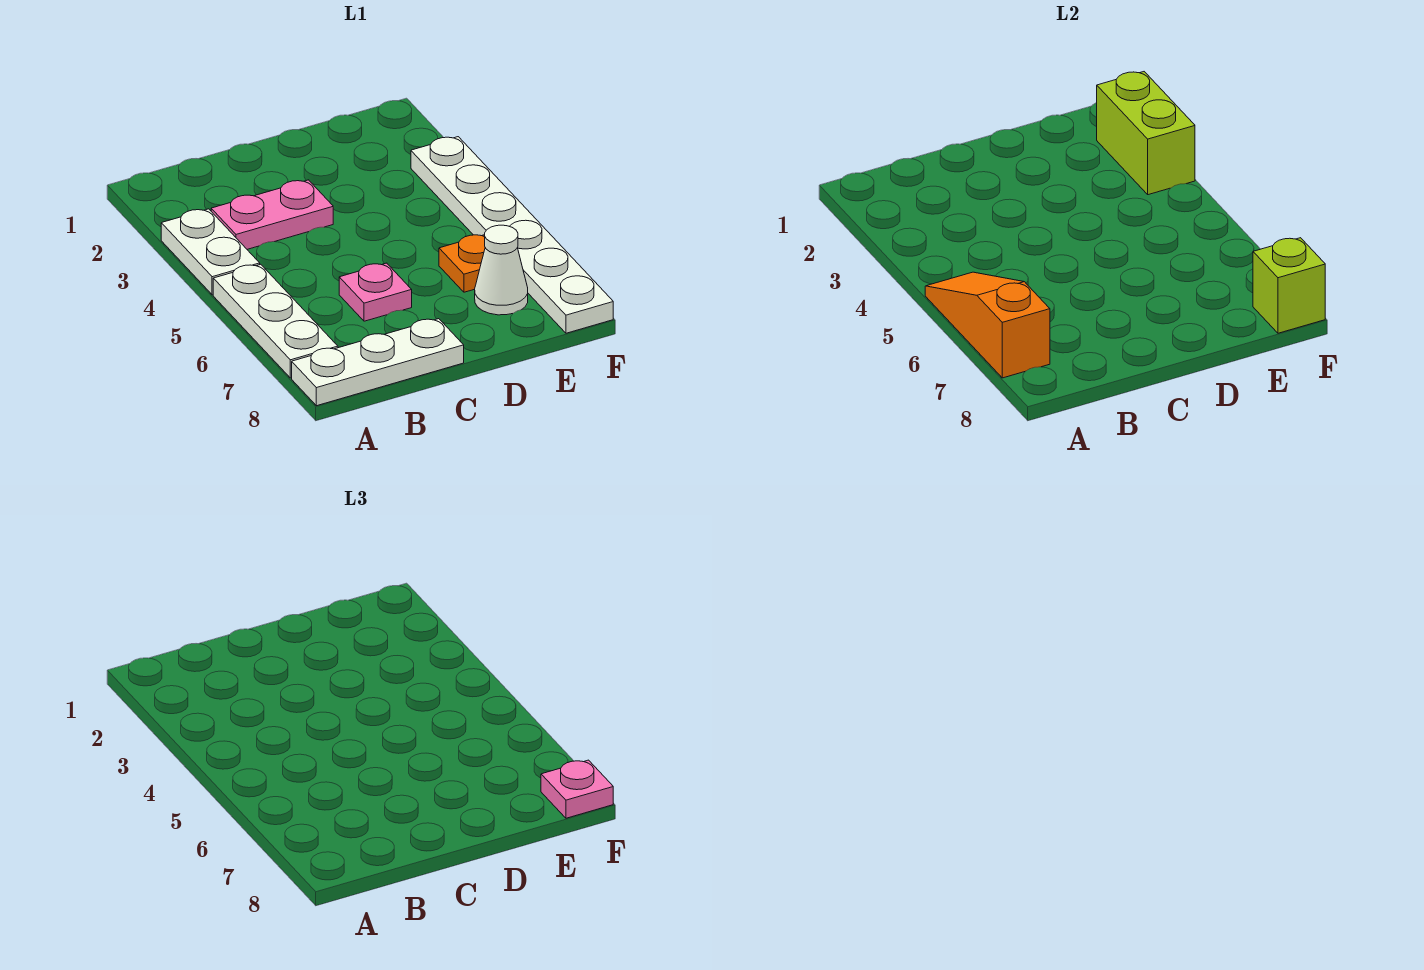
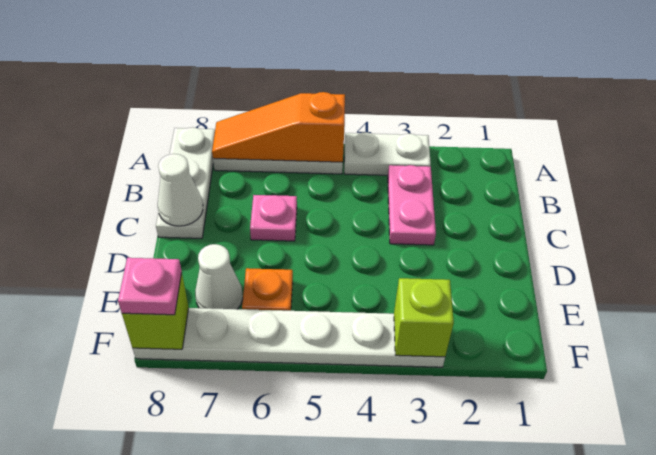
orange 1x3 slope [925,272,1050,378] -> orange 1x3 slope turned to [212,92,345,162]
none -> white 1x1 cone [158,154,203,226]
lime 1x2 brick [1097,72,1195,195] -> lime 1x1 brick [394,278,454,357]

